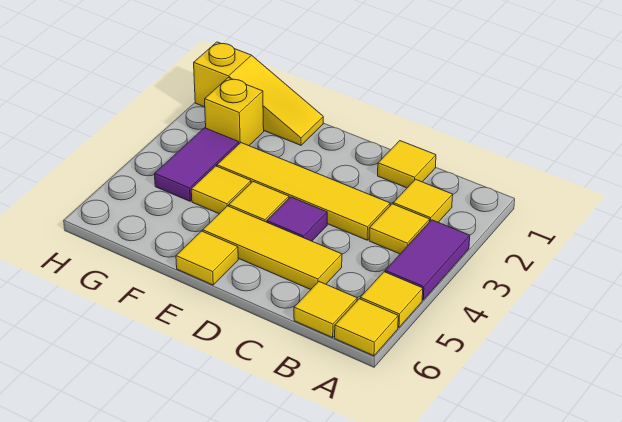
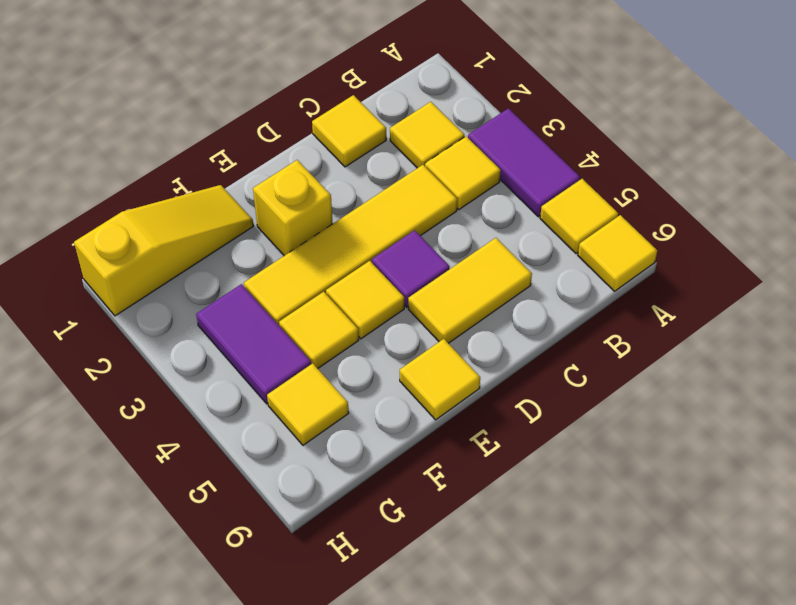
yellow 1x1 tile [294,281,357,338] -> yellow 1x1 tile moved to [267,363,349,445]
yellow 1x3 tile [203,206,342,290] -> yellow 1x2 tile [408,238,532,343]
yellow 1x1 brick [205,78,264,146] -> yellow 1x1 brick moved to [253,160,333,256]

